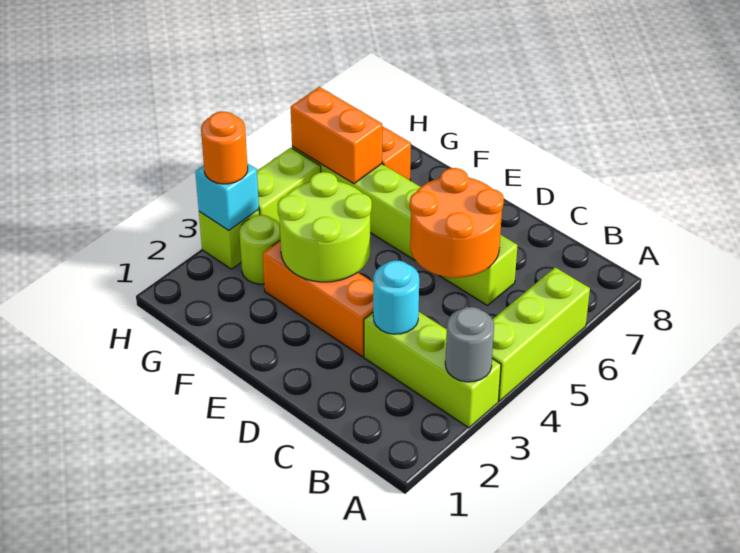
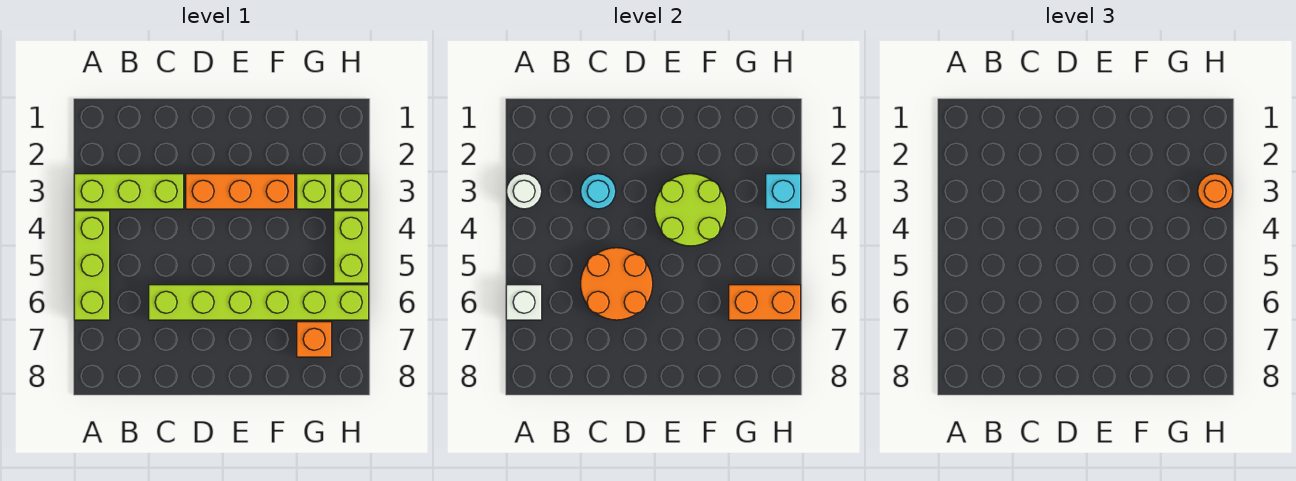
grey 1x1 round brick [445,307,494,382] -> white 1x1 round brick [507,174,542,209]
none -> white 1x1 brick [506,285,542,320]
lime 1x1 round brick [239,215,280,284] -> lime 1x1 brick [297,174,332,209]

